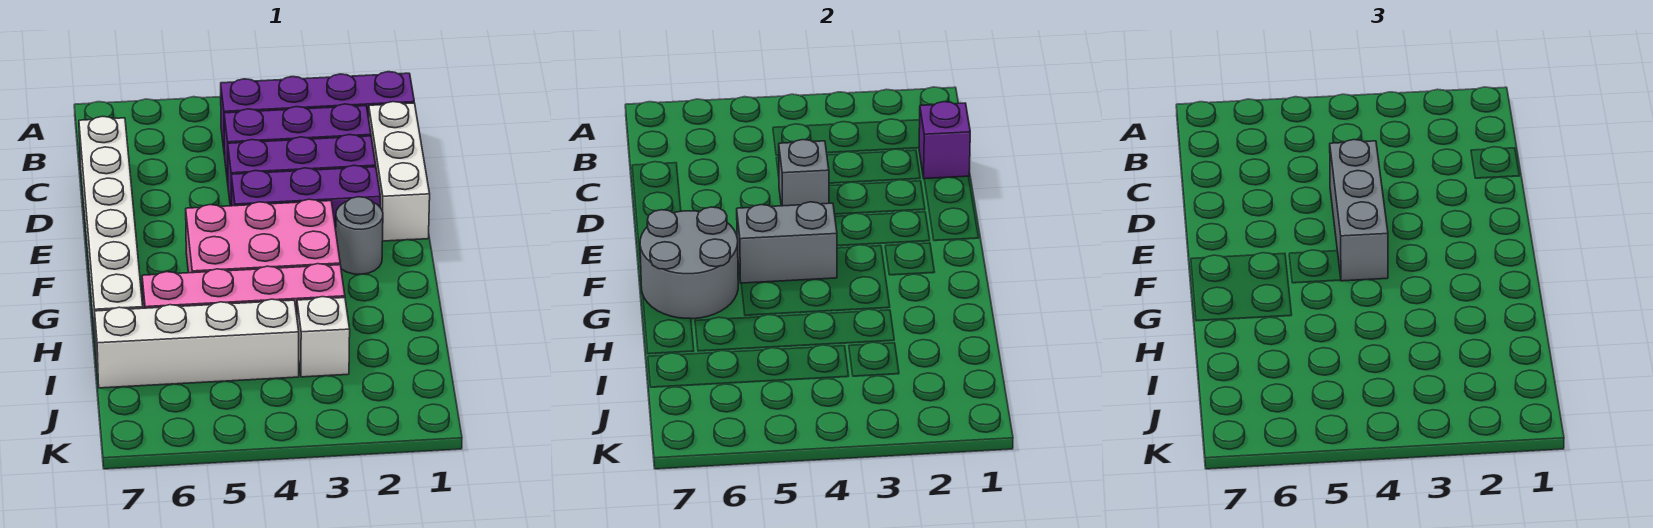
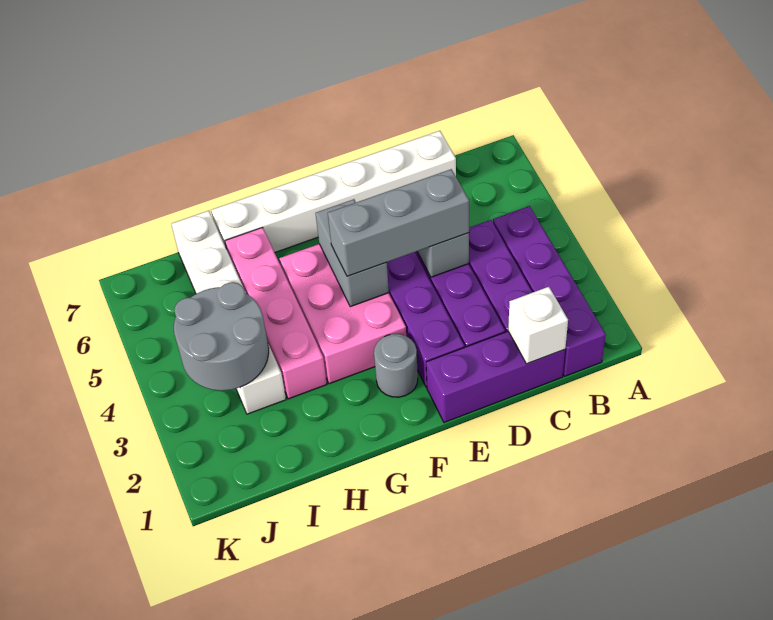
white 1x3 brick [369,102,430,241] -> purple 1x3 brick [426,331,565,423]
purple 1x1 brick [919,102,970,179] -> white 1x1 brick [508,287,568,364]
grey 2x2 round brick [640,207,738,319] -> grey 2x2 round brick moved to [174,282,269,391]

